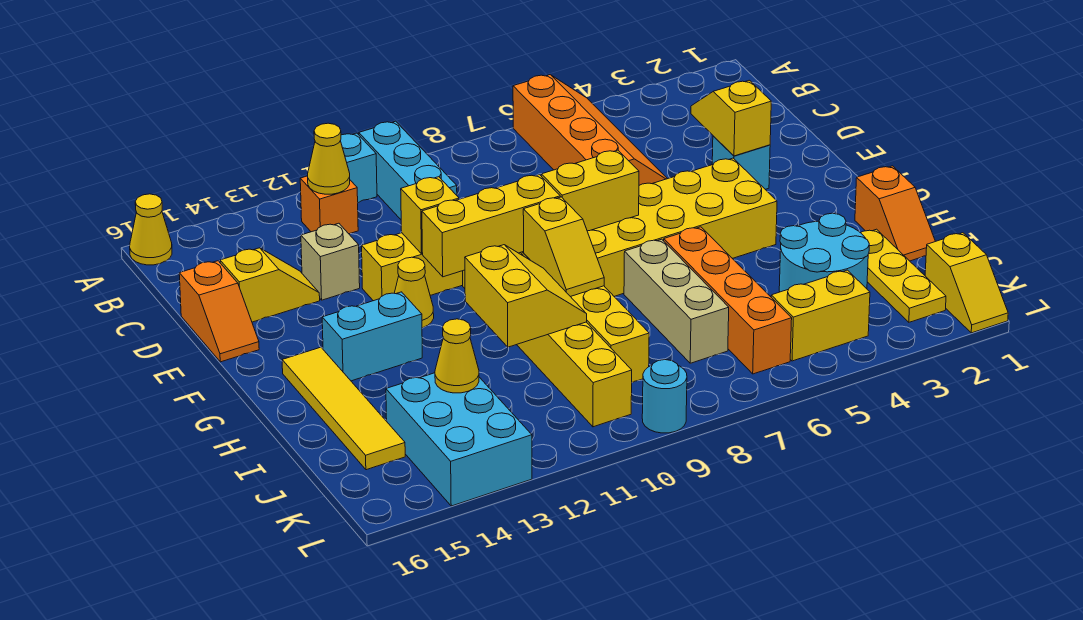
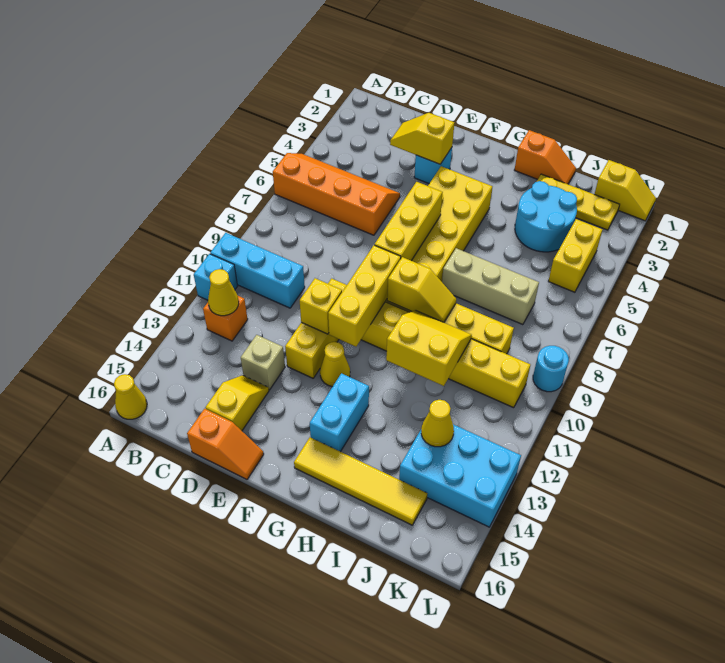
yellow 1x2 brick [541,150,639,231] -> yellow 1x3 brick [374,182,443,261]
orange 1x4 brick [664,227,792,374] -> none

